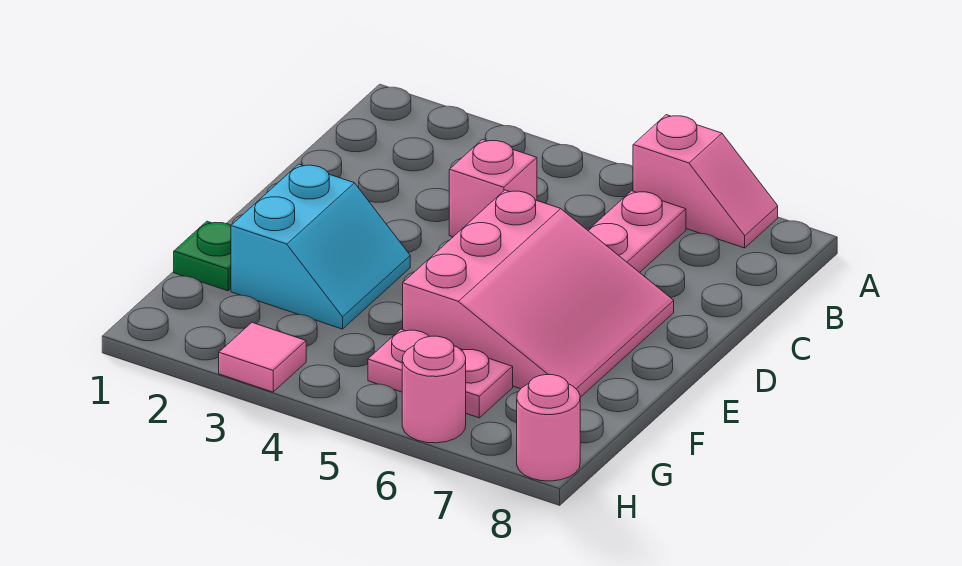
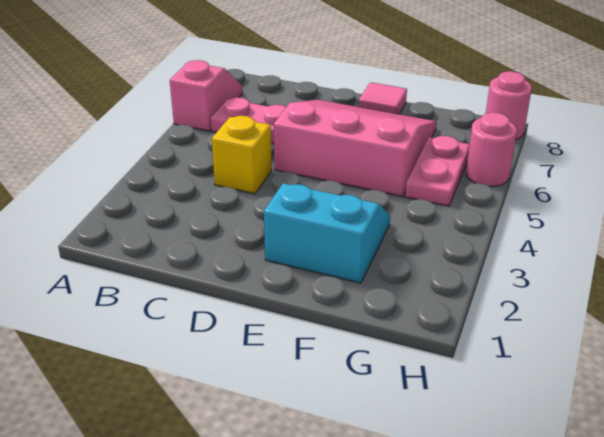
pink 1x1 brick [449,139,537,237] -> yellow 1x1 brick [212,116,272,194]
green 1x1 plate [174,221,231,291] -> none
pink 1x1 tile [219,323,306,392] -> pink 1x1 tile moved to [358,82,407,114]

